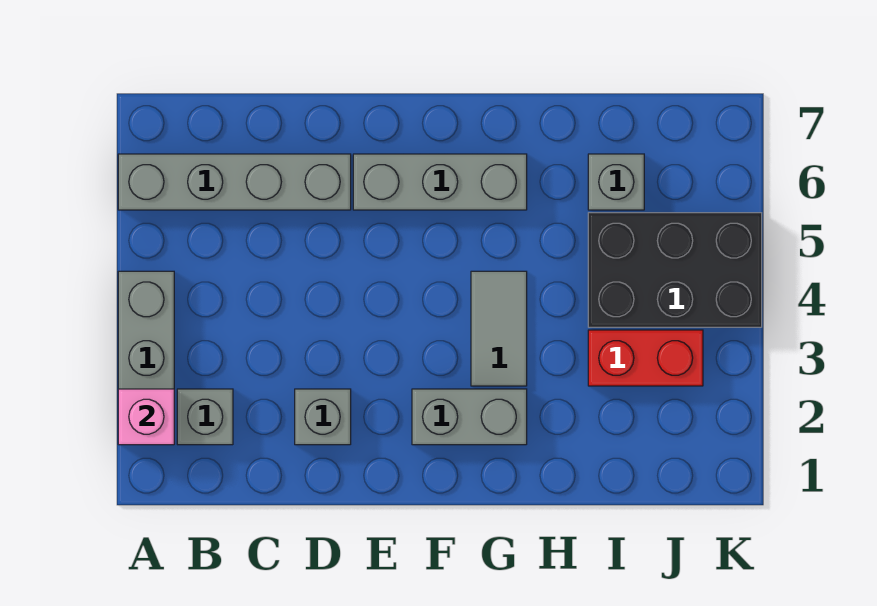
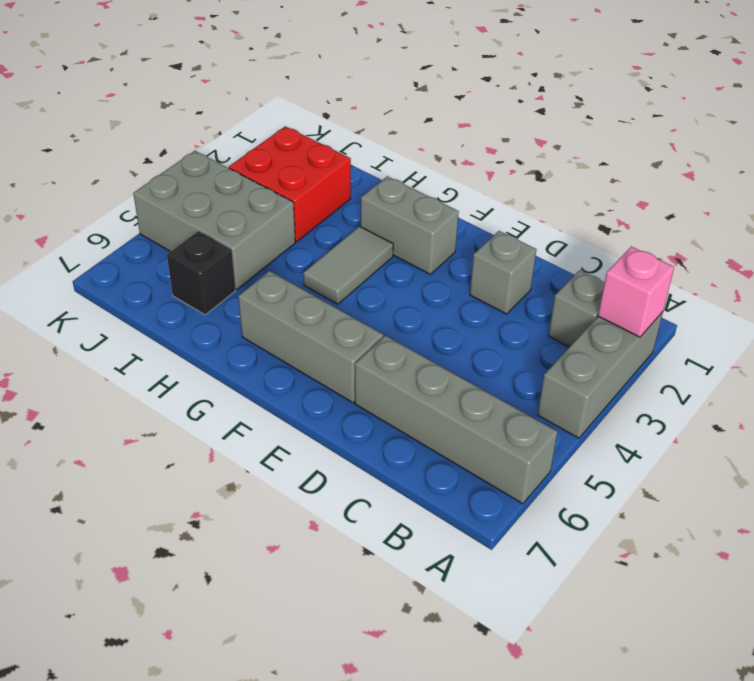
red 1x2 brick [588,330,703,386] -> red 2x2 brick [229,126,351,242]
black 2x3 brick [588,213,762,327] -> grey 2x3 brick [133,151,295,289]
grey 1x1 brick [588,154,644,210] -> black 1x1 brick [167,231,235,315]

